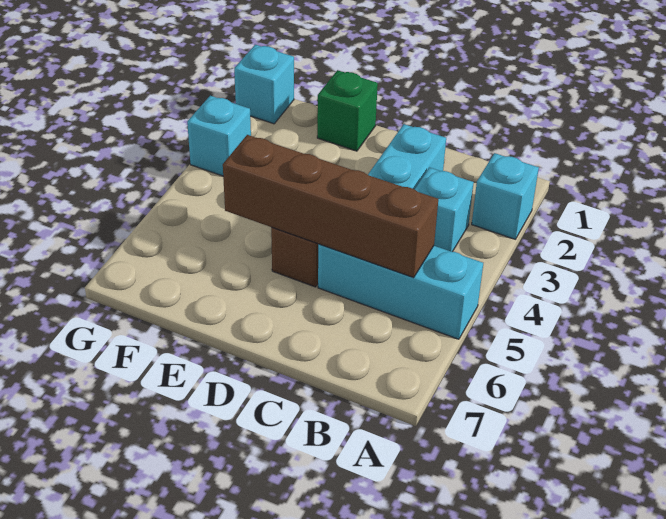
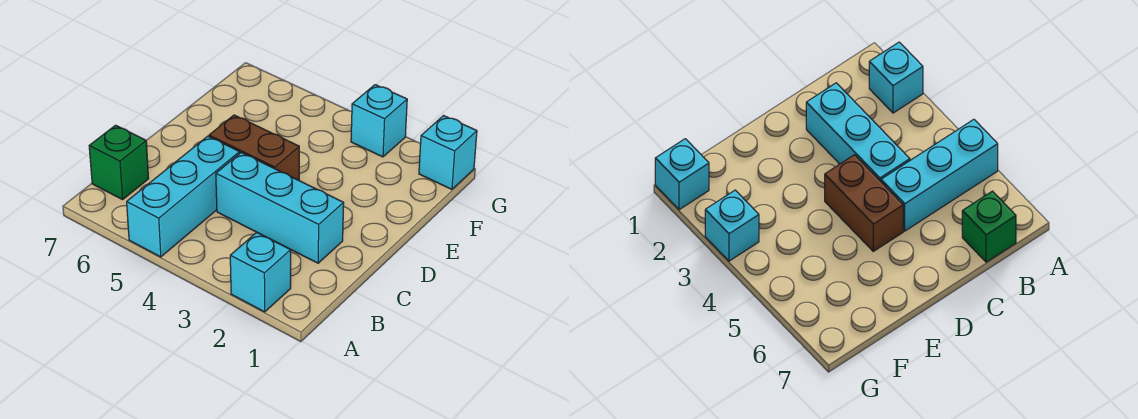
cyan 1x1 brick [415,168,474,252] -> none
brown 1x4 brick [223,135,438,278] -> none
green 1x1 brick [317,70,378,151] -> green 1x1 brick moved to [89,125,149,200]

